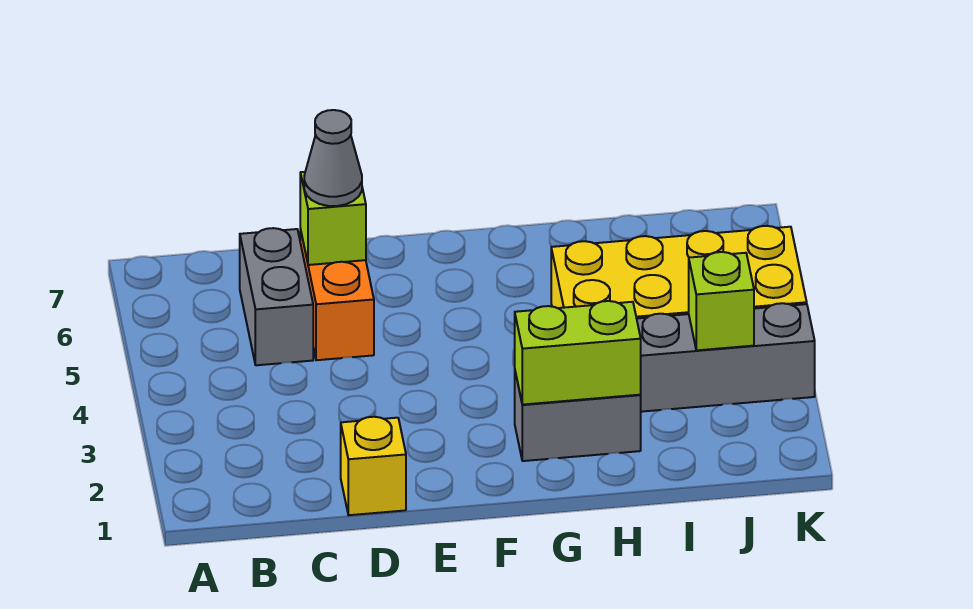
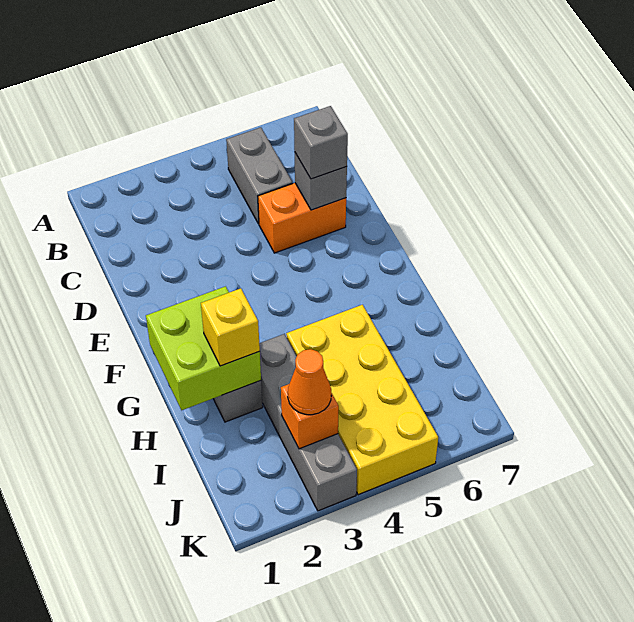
grey 1x2 brick [240,228,313,365] -> grey 1x2 brick turned to [226,127,293,224]
yellow 1x1 brick [341,417,406,515] -> yellow 1x1 brick moved to [201,288,260,366]
lime 1x1 brick [300,172,366,265] -> grey 1x1 brick [295,153,347,210]
grey 1x1 cone [304,110,362,206] -> grey 1x1 brick [294,106,348,179]
lime 1x2 brick [515,301,641,405] -> lime 2x2 brick [146,286,261,410]
lime 1x1 brick [689,252,754,350] -> orange 1x1 brick [281,384,339,449]
none -> orange 1x1 cone [288,349,331,415]

